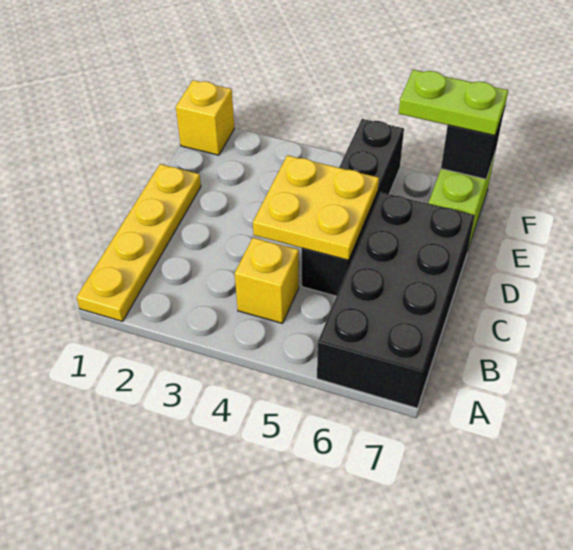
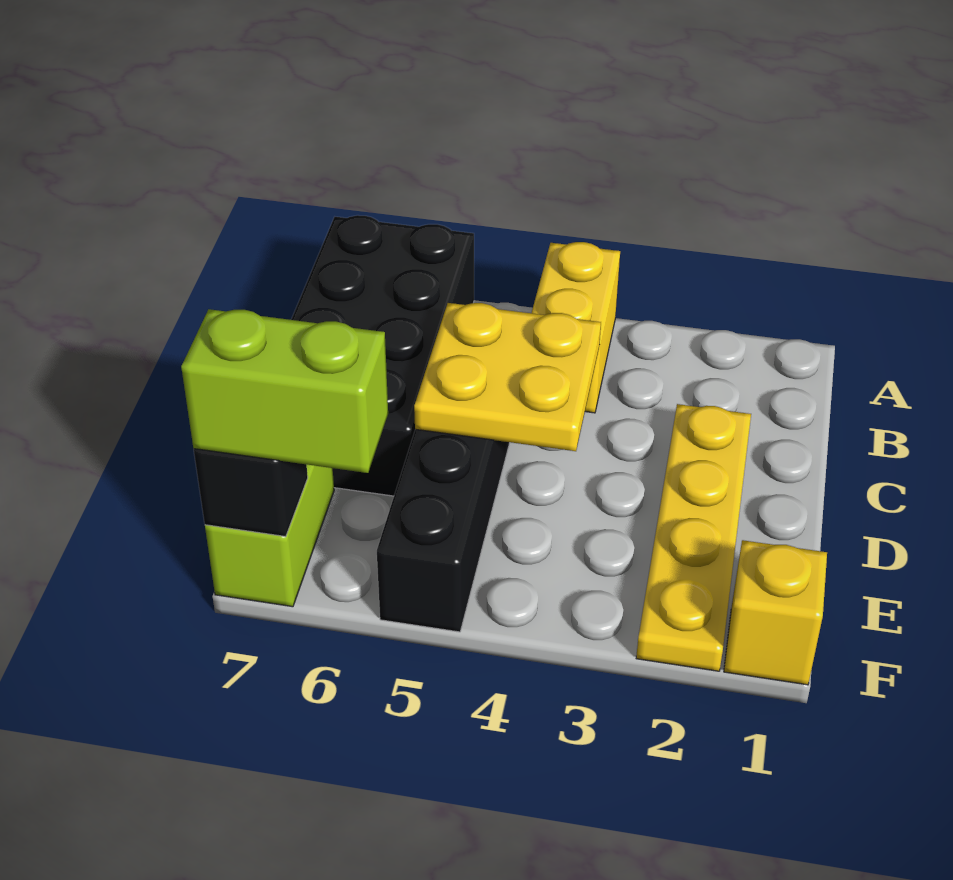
yellow 1x4 plate [76,164,201,321] -> yellow 1x4 plate moved to [636,404,751,671]
yellow 1x1 brick [235,238,299,323] -> yellow 1x2 brick [532,242,620,413]
lime 1x2 plate [399,70,508,136] -> lime 1x2 brick [181,309,388,473]

